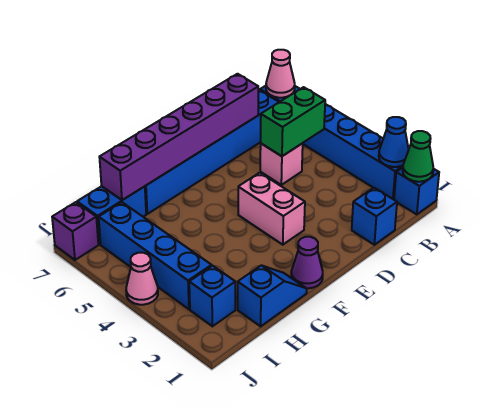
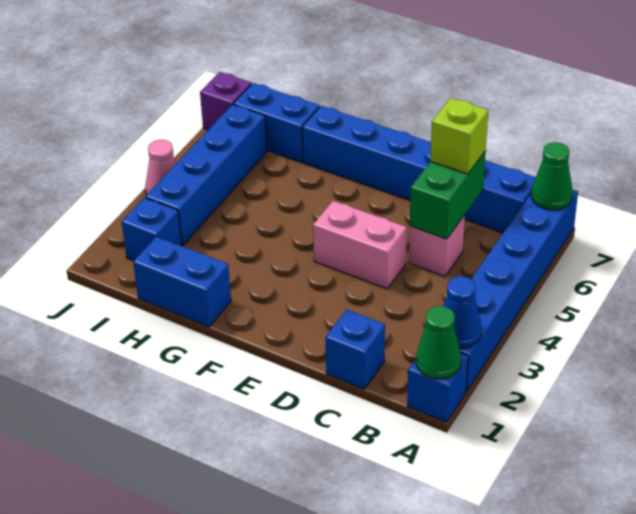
pink 1x1 cone [266,50,295,98] -> green 1x1 cone [531,142,573,210]
green 1x2 brick [261,87,325,156] -> green 1x2 brick turned to [410,151,486,239]
none -> lime 1x1 brick [430,98,488,174]
purple 1x6 brick [99,74,258,200] -> none
pink 1x2 brick [238,173,305,245] -> pink 1x2 brick turned to [313,201,407,289]
purple 1x1 cone [291,237,323,288] -> none
blue 1x2 slope [238,265,307,326] -> blue 1x2 brick [133,237,231,327]

